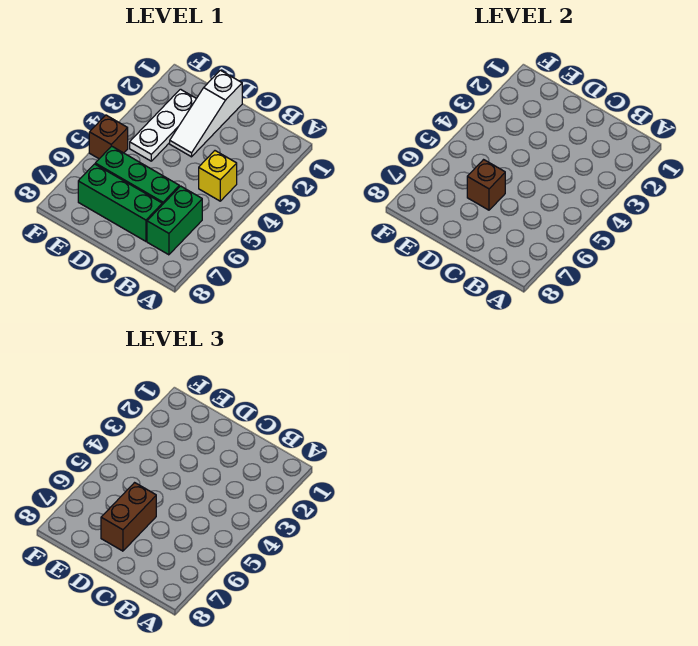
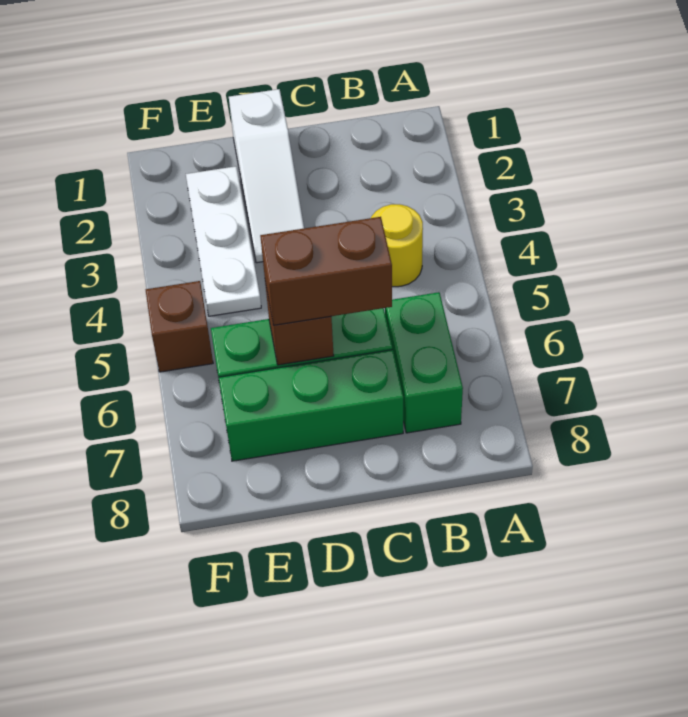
yellow 1x1 brick [199,151,237,201] -> yellow 1x1 round brick [371,204,423,287]
brown 1x2 brick [101,483,156,551] -> brown 1x2 brick turned to [260,217,392,325]

